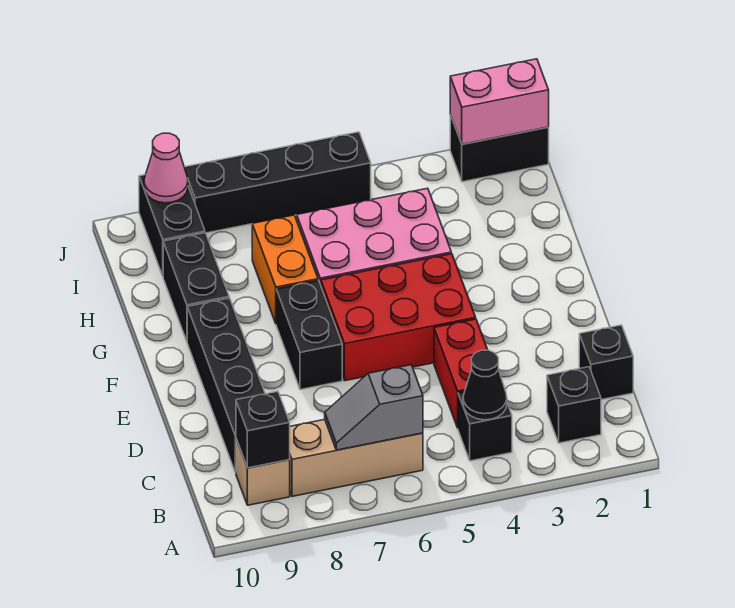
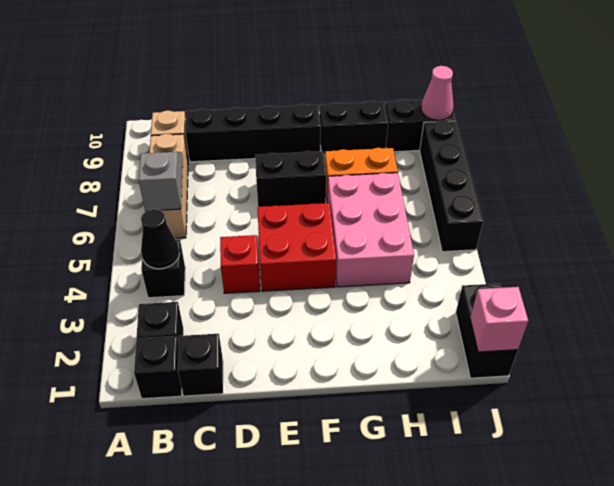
black 1x1 brick [236,391,290,468] -> black 1x1 brick moved to [134,336,182,399]
red 1x2 brick [434,319,488,428] -> red 1x1 brick [220,235,260,293]
red 2x3 brick [321,254,476,381] -> red 2x2 brick [258,203,336,291]
pink 1x2 brick [450,59,549,144] -> pink 1x1 brick [470,287,528,352]

